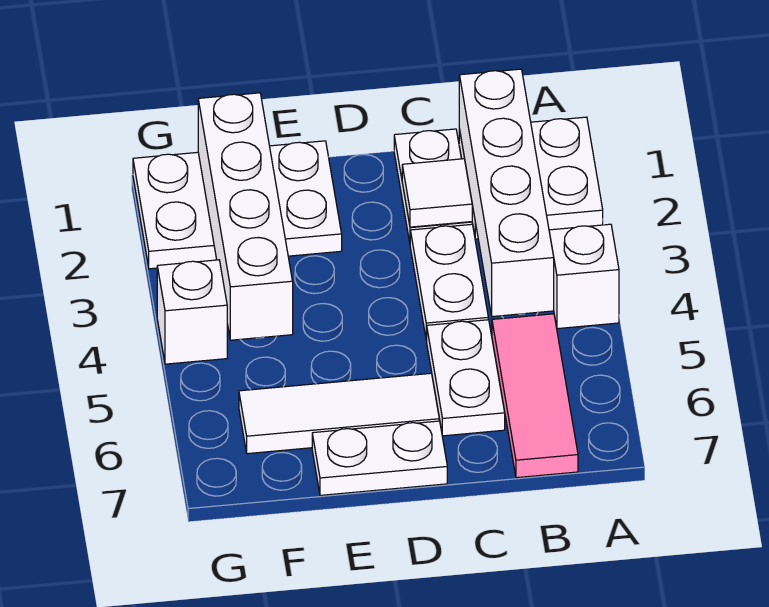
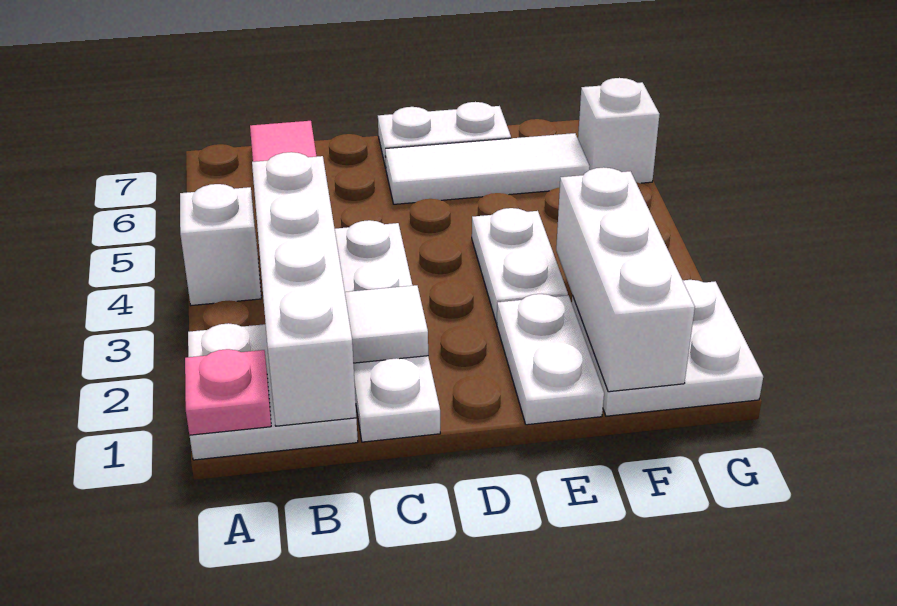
none -> pink 1x1 plate [185,349,271,435]
white 1x2 plate [427,320,505,436] -> white 1x2 plate moved to [472,208,568,323]
white 1x4 brick [198,93,293,340] -> white 1x3 brick [556,167,695,392]
white 1x1 brick [157,260,227,364] -> white 1x1 brick moved to [578,78,660,183]

